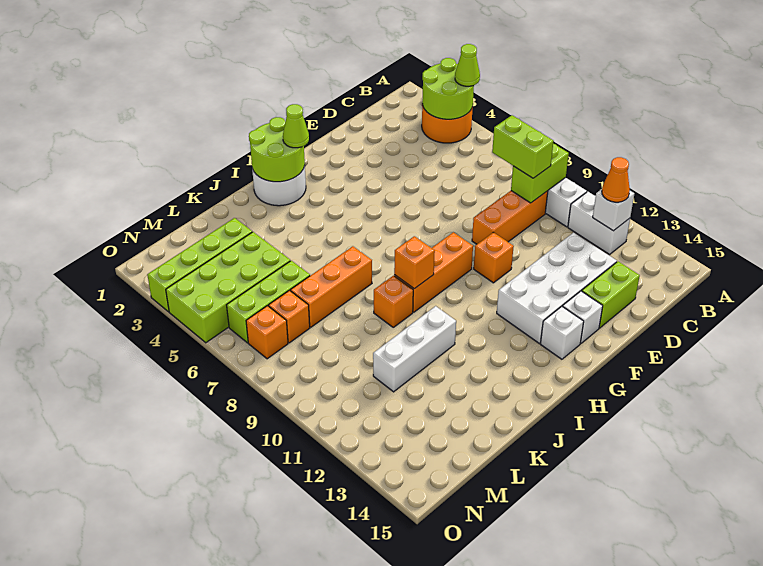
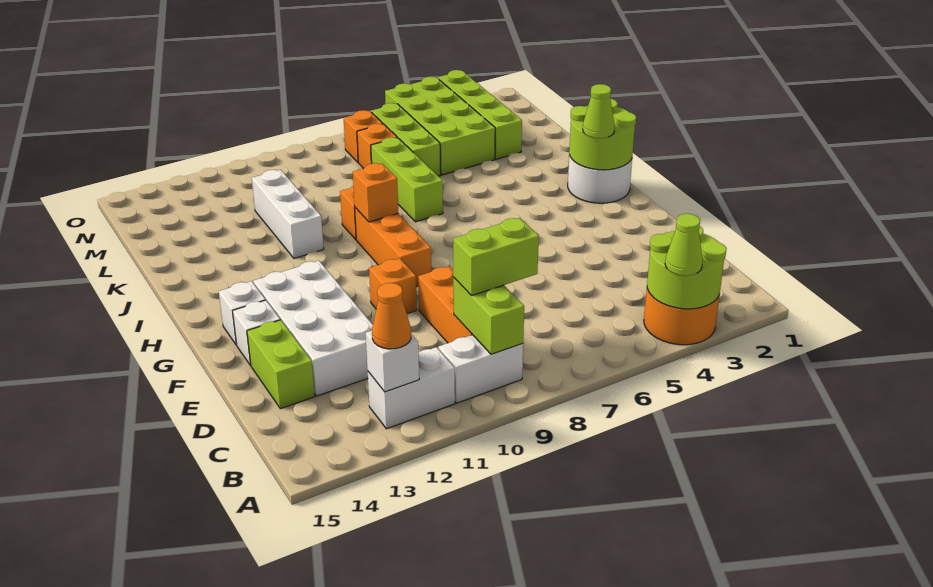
orange 1x3 brick [291,246,372,327] -> lime 1x3 brick [371,137,443,222]

